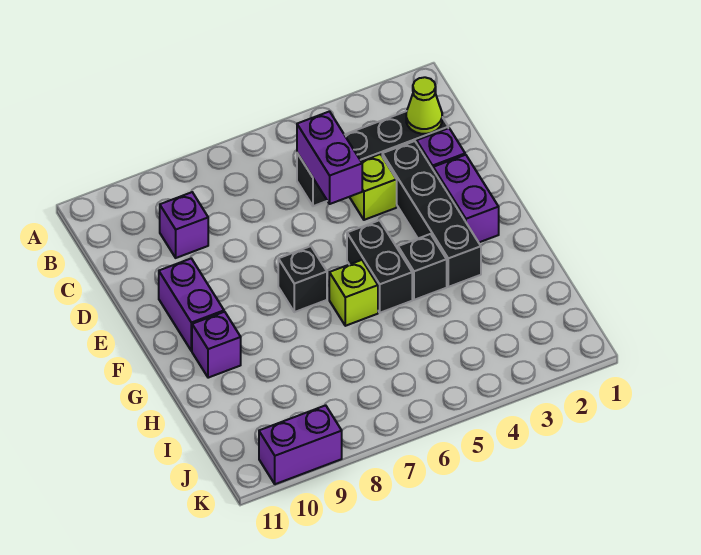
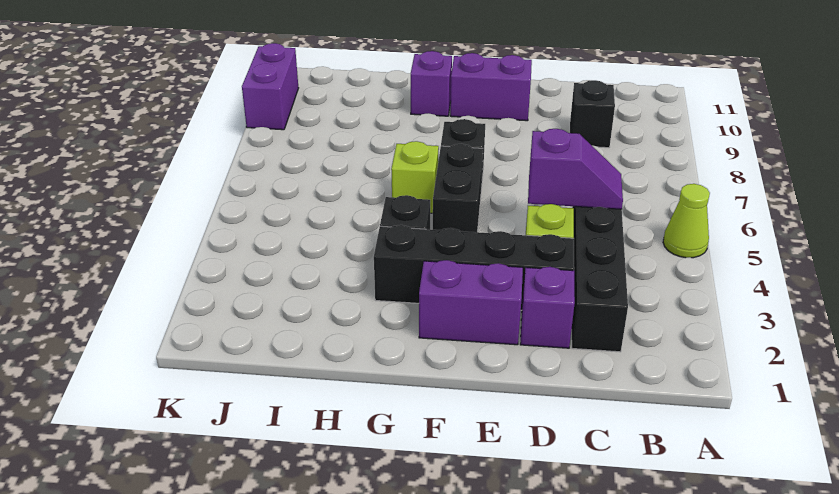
lime 1x1 cone [406,77,442,134] -> lime 1x1 cone moved to [663,184,710,258]
purple 1x2 brick [297,112,362,204] -> purple 1x2 slope [528,129,623,209]
purple 1x1 brick [160,192,208,258] -> black 1x1 brick [570,80,615,148]
black 1x2 brick [347,220,412,313] -> black 1x2 brick turned to [433,144,483,232]

